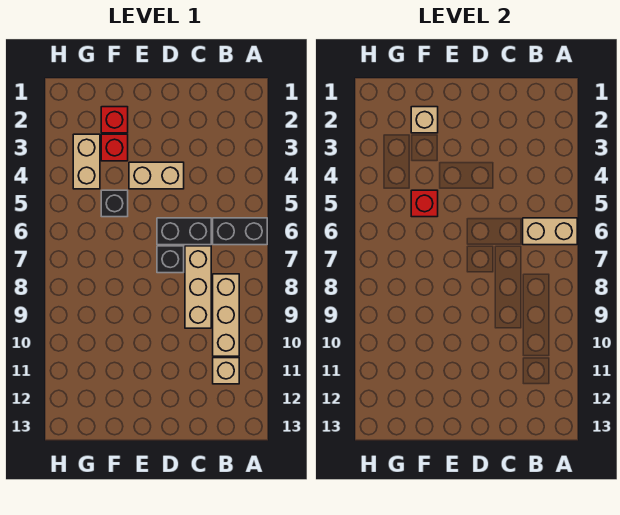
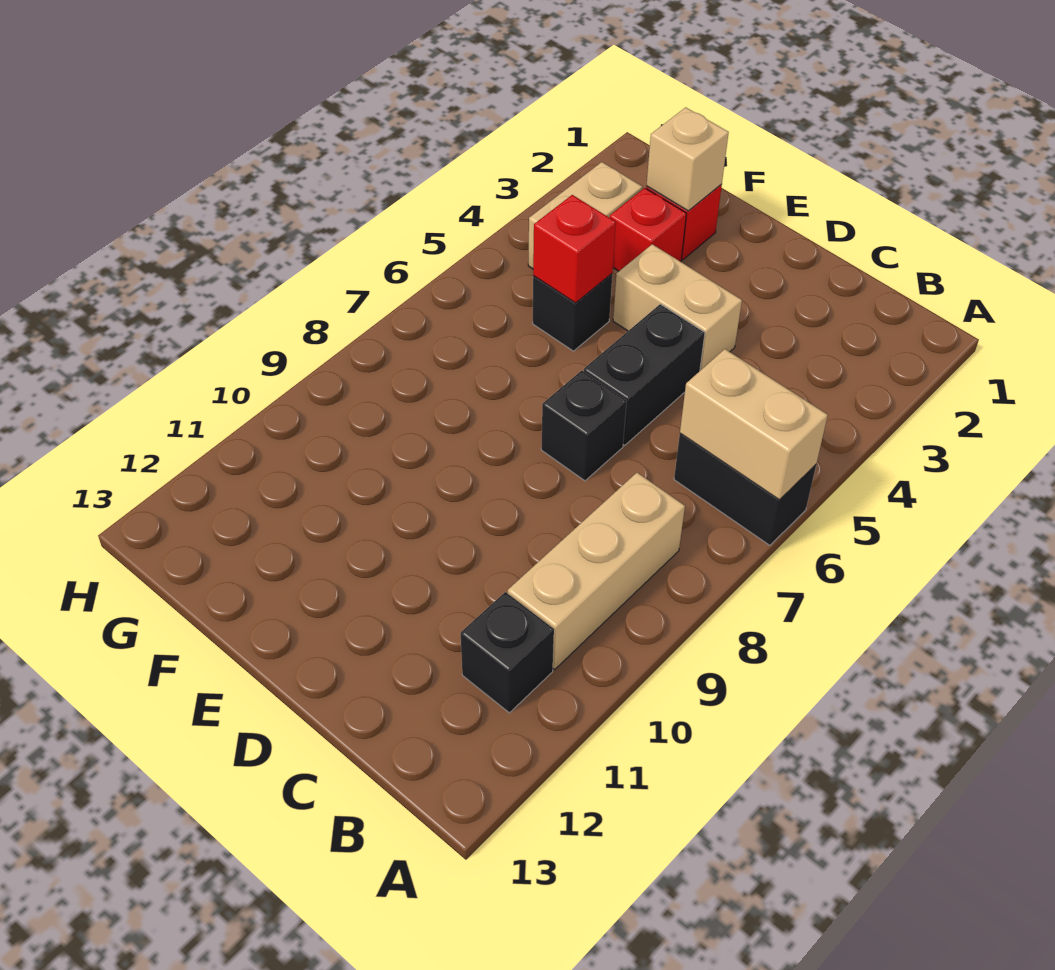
tan 1x1 brick [213,358,239,384] -> black 1x1 brick [461,592,554,713]
black 1x2 brick [157,218,211,245] -> black 1x2 brick turned to [584,304,705,445]
tan 1x3 brick [185,246,211,328] -> none

